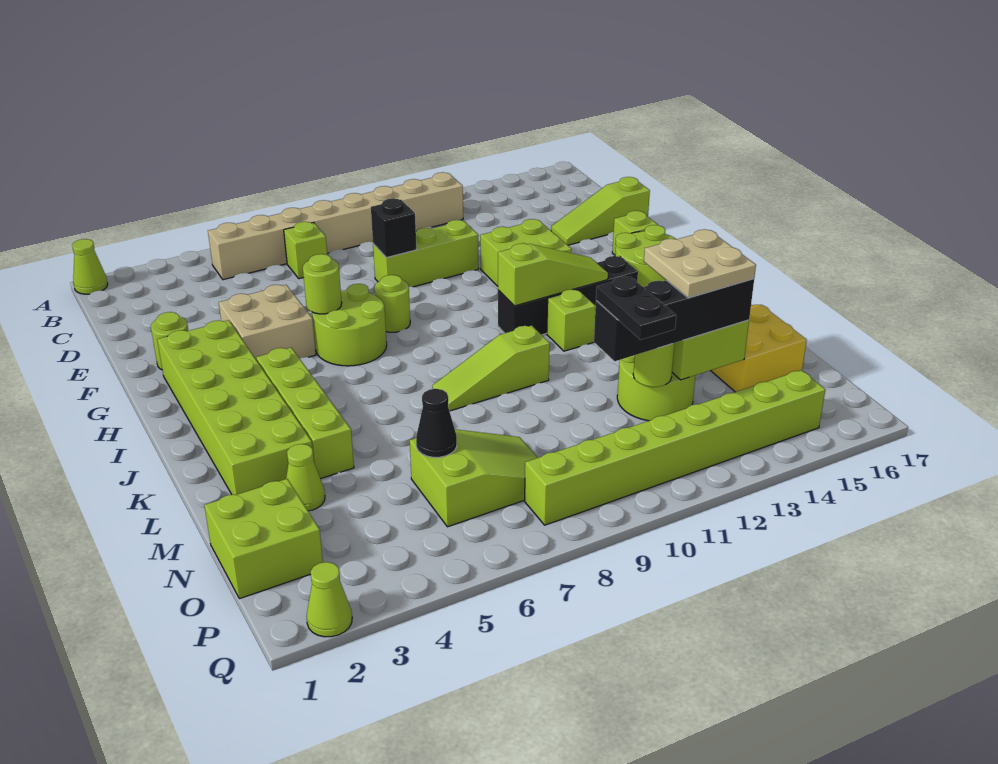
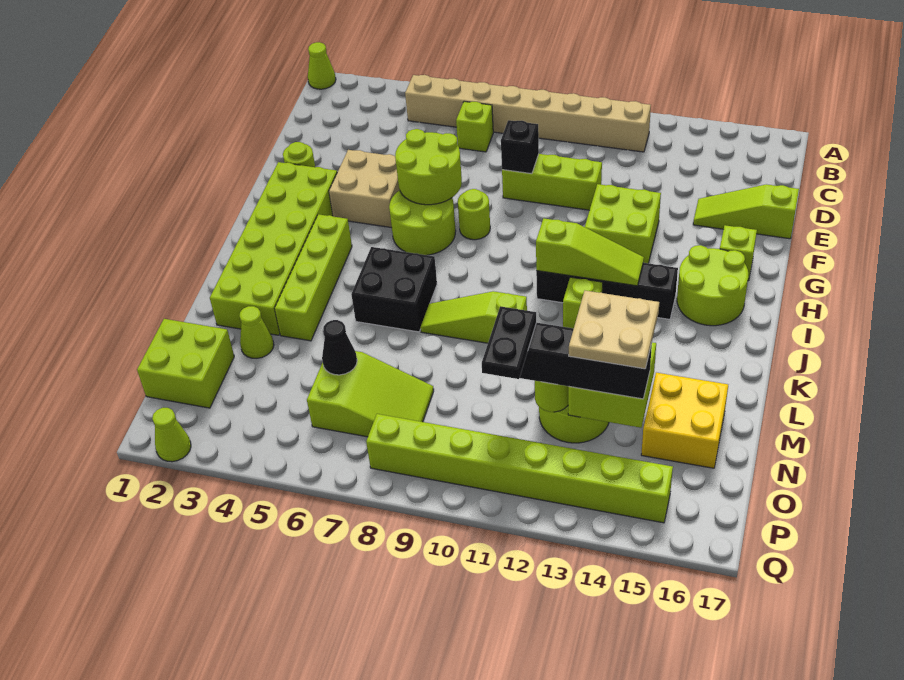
lime 1x1 round brick [303,254,342,314] -> lime 2x2 round brick [395,129,462,205]
none -> black 2x2 brick [351,247,437,332]

